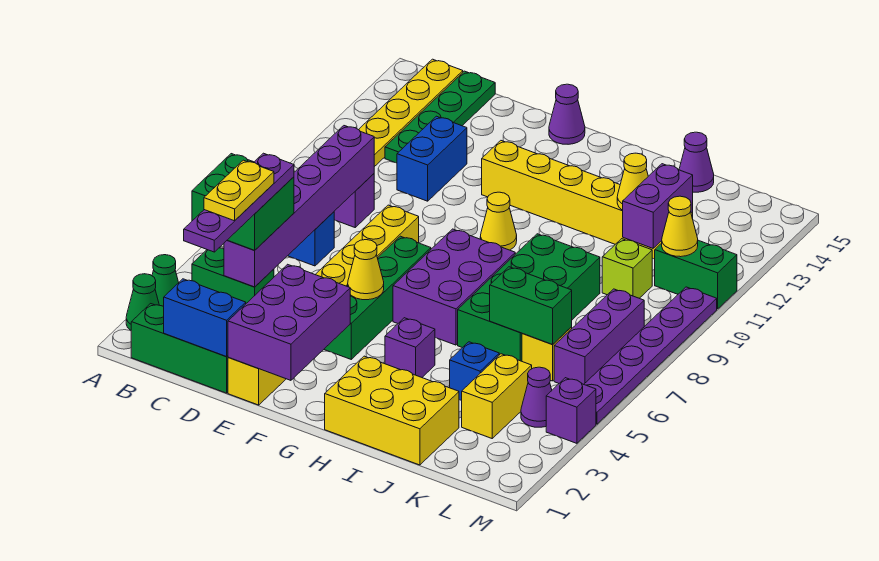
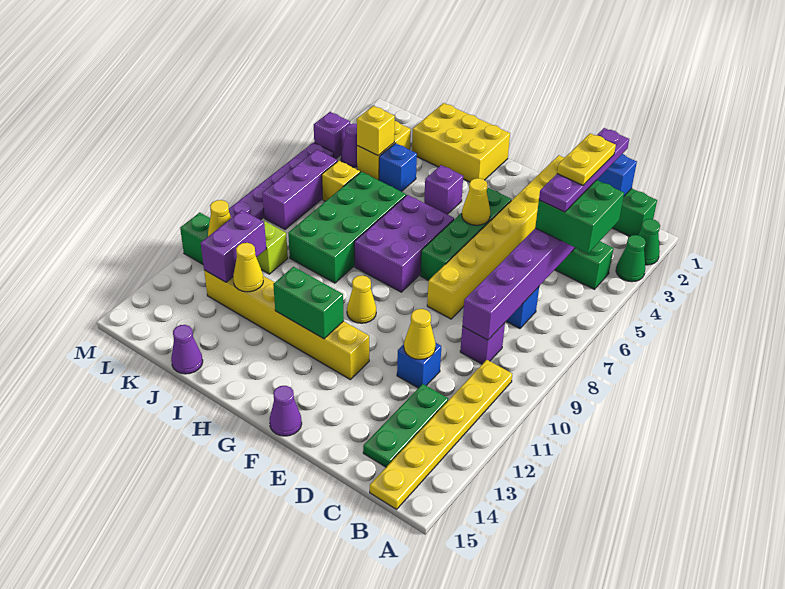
green 1x4 plate [385,71,495,163] -> green 1x3 plate [363,384,448,467]
blue 1x2 brick [397,116,467,201] -> blue 1x1 brick [397,343,441,388]
none -> yellow 1x1 cone [404,309,436,360]
purple 2x3 brick [228,264,350,380] -> none
green 1x2 brick [490,267,572,345] -> green 1x2 brick moved to [273,267,344,339]
none -> yellow 1x1 brick [357,106,395,155]

